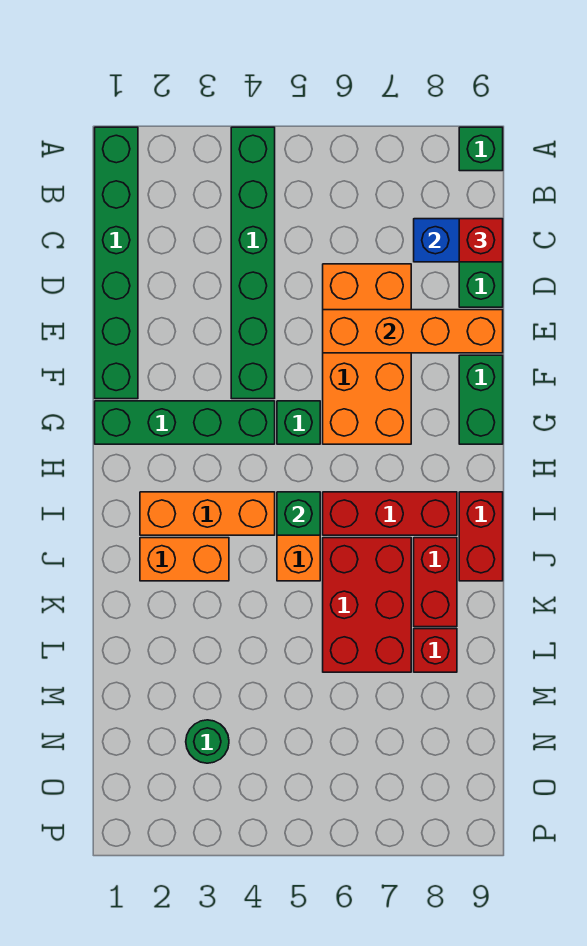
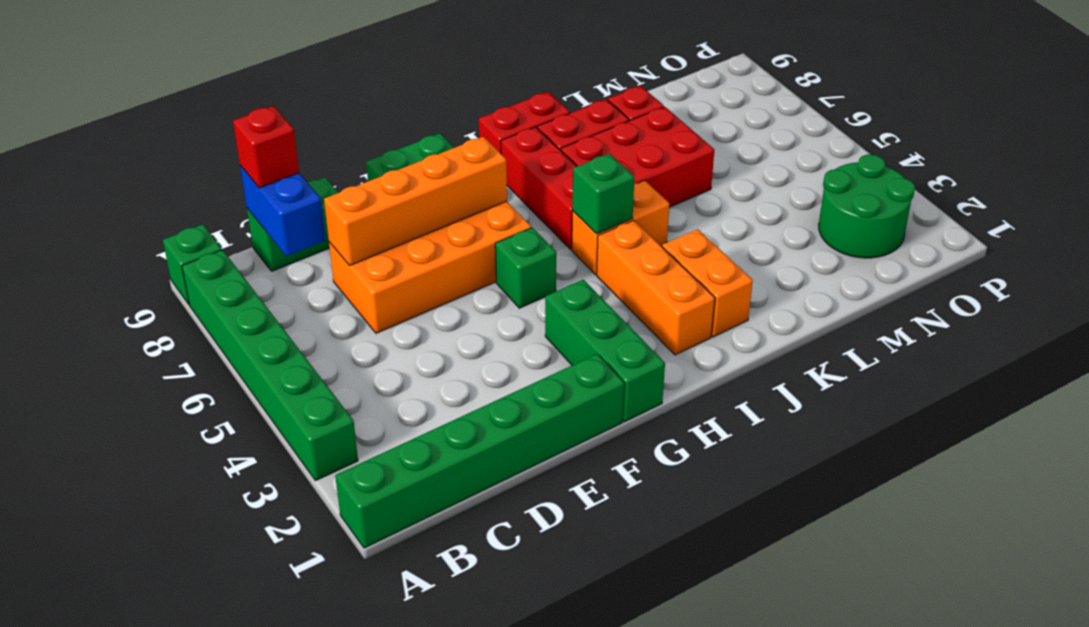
green 1x6 brick [231,127,275,399] -> green 1x6 brick turned to [182,250,358,481]
orange 1x4 brick [323,310,503,353] -> orange 1x4 brick turned to [324,137,507,266]
green 1x4 brick [95,401,275,444] -> green 1x3 brick [545,280,665,422]
green 1x1 round brick [186,720,229,763] -> green 2x2 round brick [819,154,915,258]

